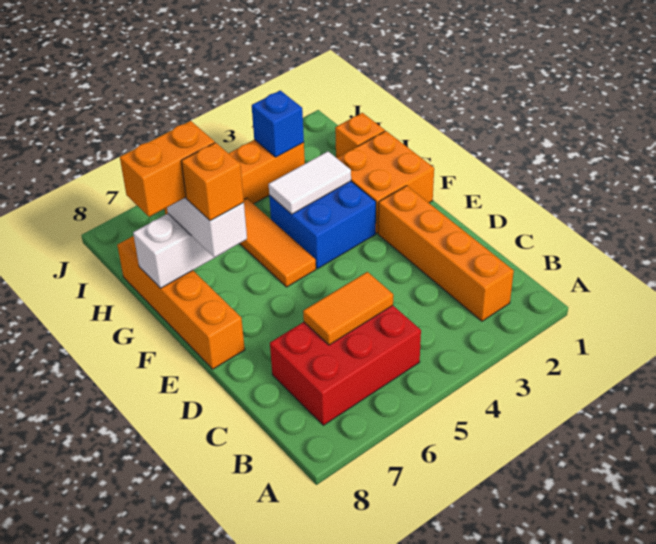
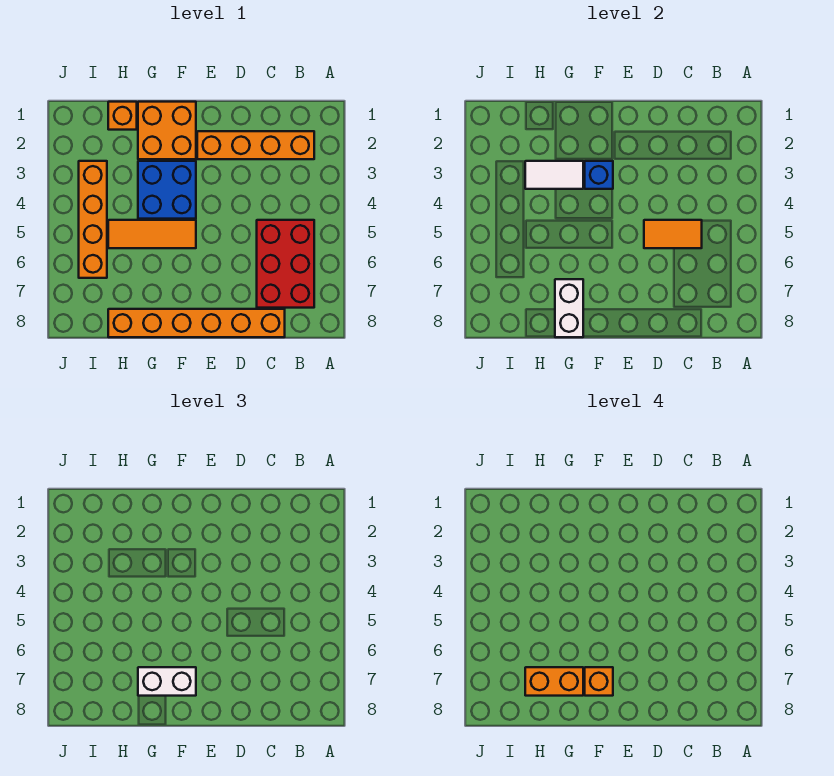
orange 1x2 tile [303,272,393,345] -> orange 1x2 tile turned to [644,220,702,248]
orange 1x4 brick [117,236,245,369] -> orange 1x6 brick [108,309,285,337]
white 1x2 tile [269,151,351,214] -> white 1x2 tile turned to [525,161,583,189]
orange 1x2 brick [120,121,215,217] -> orange 1x2 brick turned to [525,667,583,696]
blue 1x1 brick [252,90,304,157] -> blue 1x1 brick moved to [585,161,613,189]

